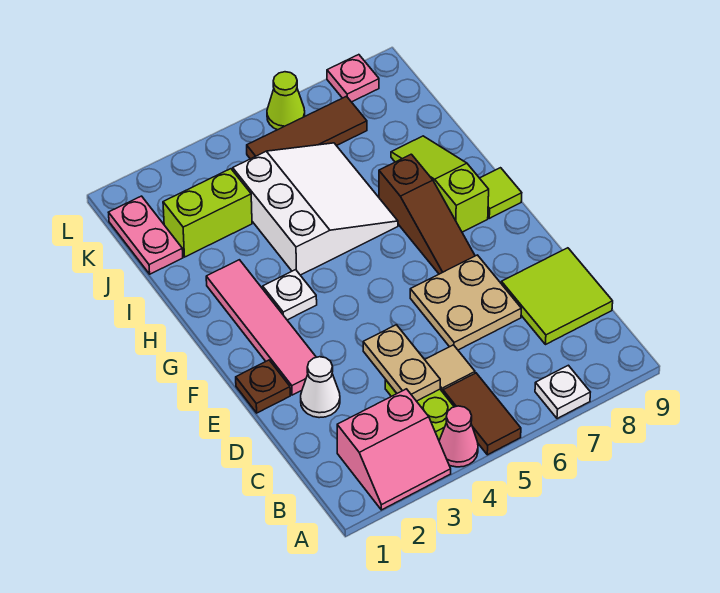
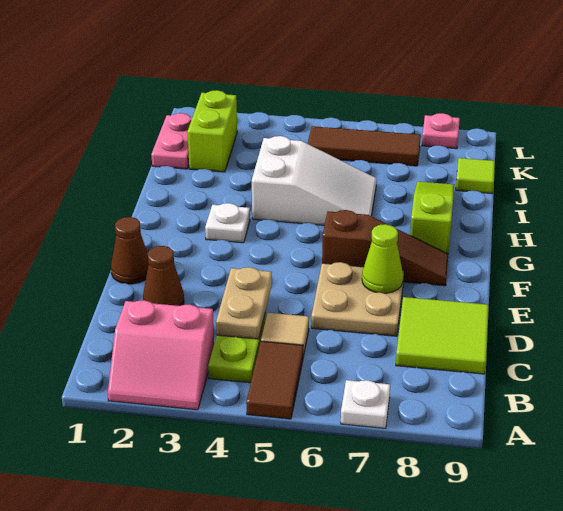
pink 1x1 cone [439,406,478,467] -> none
white 1x1 cone [301,357,340,418] -> brown 1x1 cone [143,246,184,306]
brown 1x1 plate [236,360,290,413] -> brown 1x1 cone [111,217,149,284]
pink 1x4 tile [206,260,316,395] -> none
brown 1x3 slope [379,154,475,274] -> brown 1x3 slope turned to [322,210,448,286]
lime 1x1 tile [480,168,522,218] -> lime 1x1 tile moved to [456,158,495,193]
white 3x3 slope [233,143,398,275] -> white 2x3 slope [252,136,377,225]
lime 1x2 brick [163,169,252,257] -> lime 1x2 brick turned to [188,90,237,172]
lime 1x1 cone [267,72,305,130] -> lime 1x1 cone moved to [362,224,403,293]

